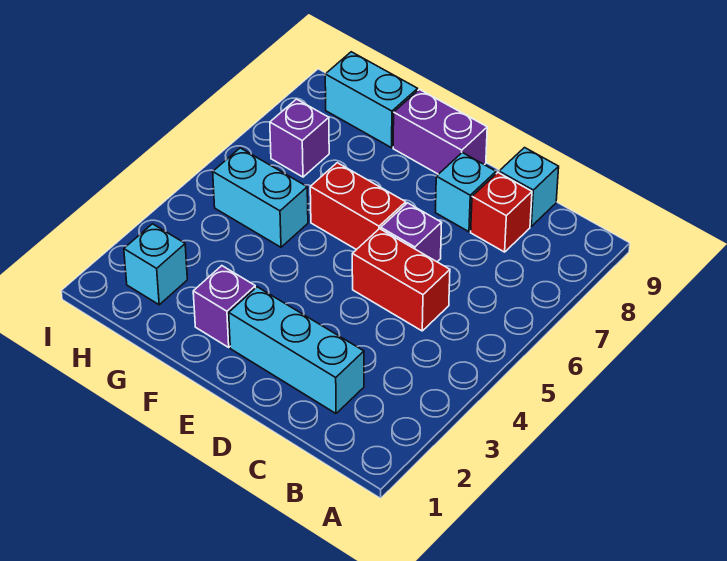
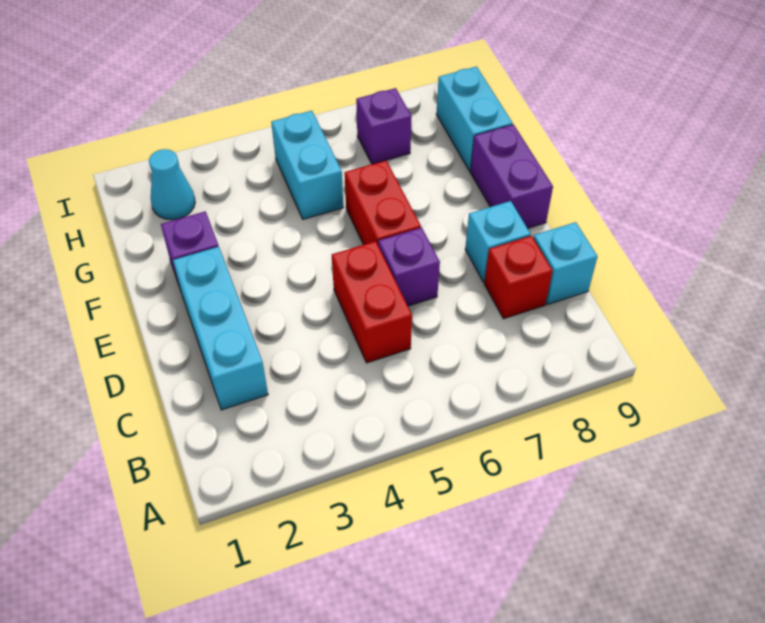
cyan 1x1 brick [124,224,187,305] -> cyan 1x1 cone [149,149,195,220]

